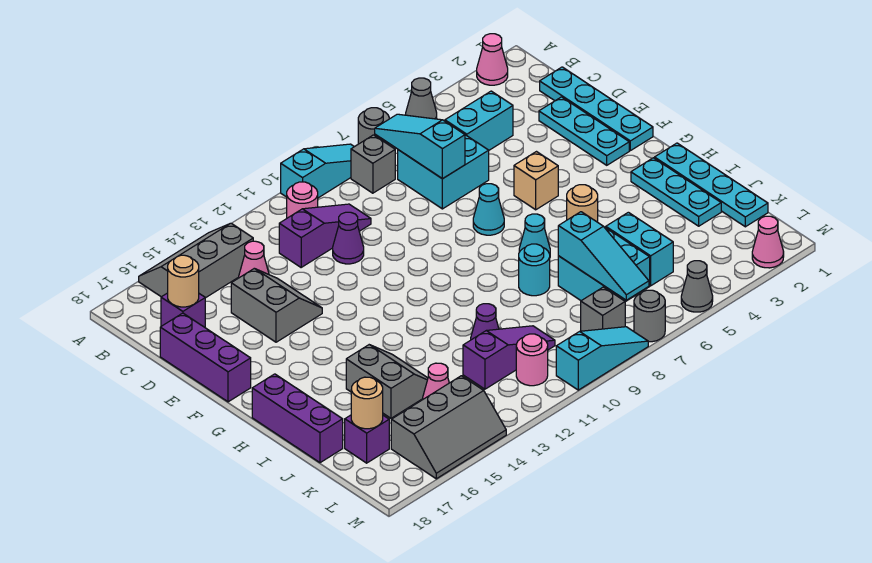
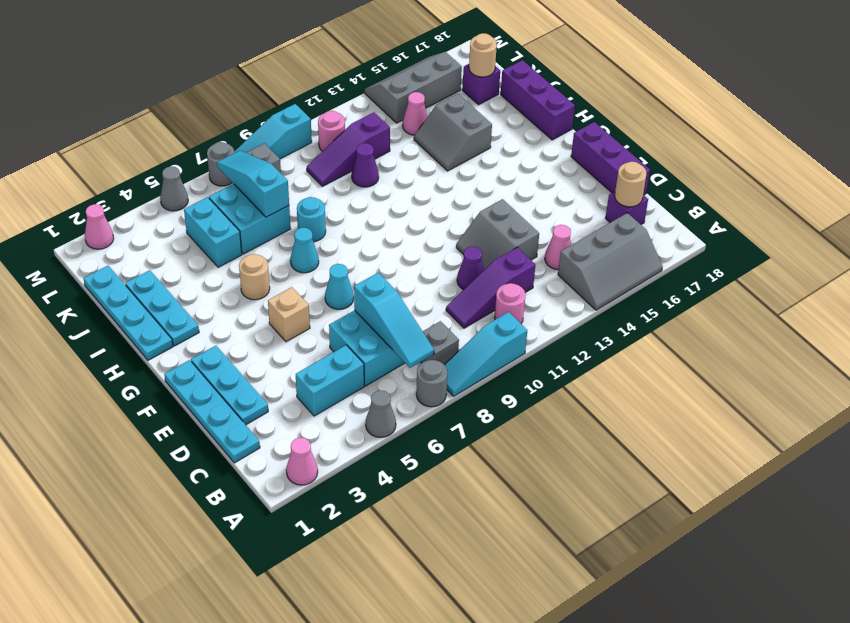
grey 2x2 slope [231,268,322,342] -> grey 2x2 slope moved to [456,199,539,270]

